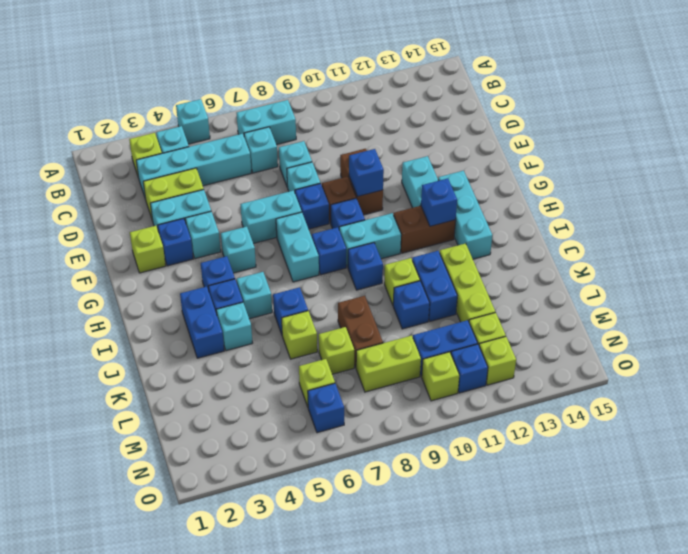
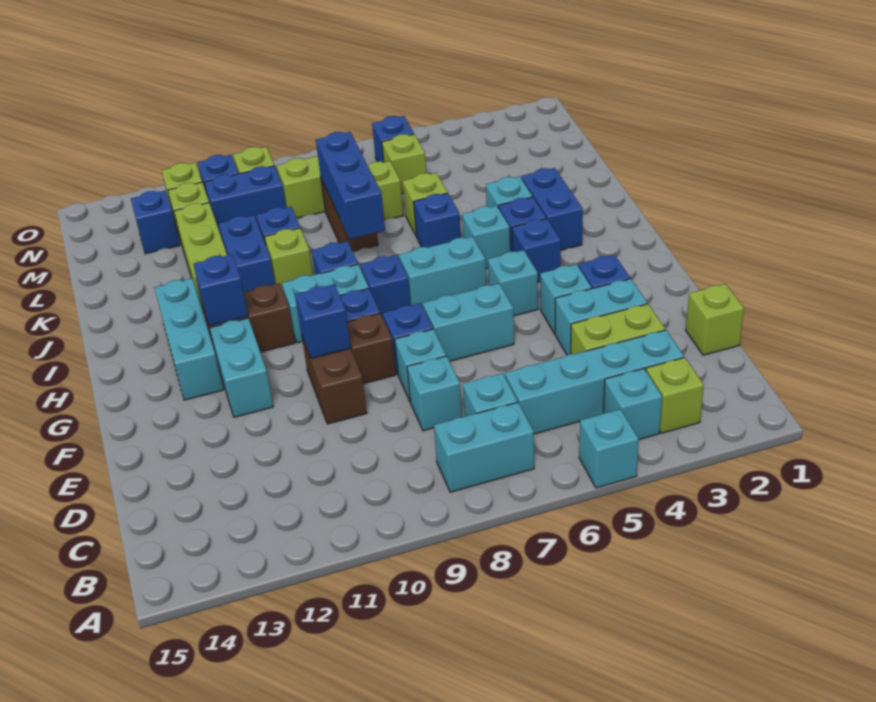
lime 1x1 brick [130,226,166,273] -> lime 1x1 brick moved to [686,284,744,355]
cyan 1x2 brick [276,212,319,282] -> cyan 1x2 brick turned to [399,237,486,307]
none -> blue 1x3 brick [316,132,385,239]
none -> blue 1x1 brick [131,190,180,254]

